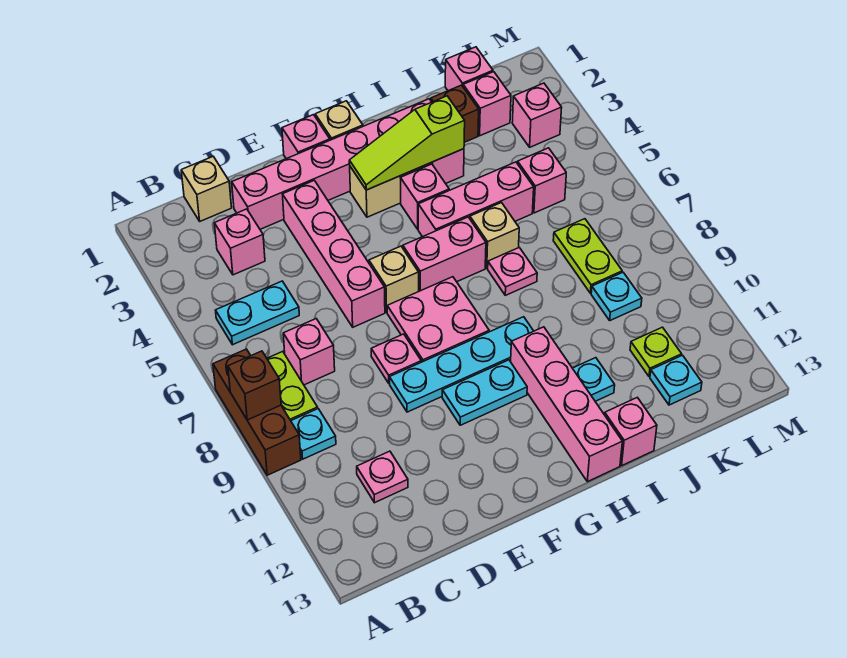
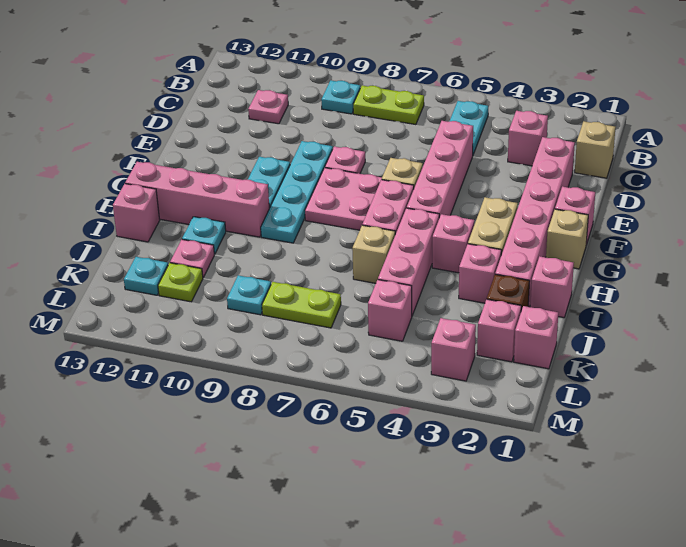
brown 1x3 brick [213,349,301,475] -> none
brown 1x1 brick [228,351,281,420] -> none
pink 1x1 brick [283,319,335,385] -> pink 1x1 brick moved to [530,256,574,318]
pink 1x4 brick [282,180,385,327] -> pink 1x4 brick turned to [407,121,473,218]
lime 1x3 slope [349,96,465,190] -> none
pink 1x1 plate [488,248,537,295] -> pink 1x1 plate moved to [170,240,214,277]

